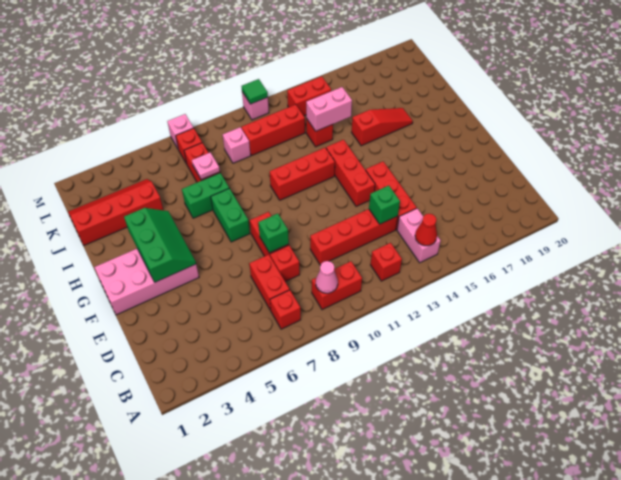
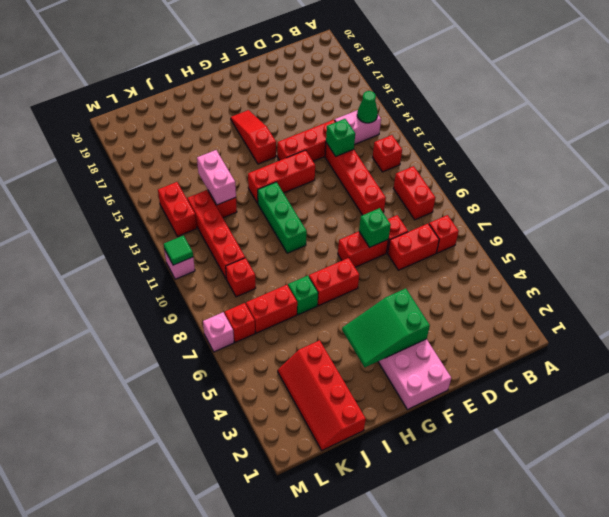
pink 1x1 cone [316,261,338,293] -> none
red 1x1 cone [415,214,437,246] -> green 1x1 cone [357,91,378,123]
green 2x3 slope [124,208,196,282] -> green 2x3 slope turned to [342,288,430,367]
green 1x2 brick [211,188,250,242] -> red 1x2 brick [309,258,359,306]
red 1x3 brick [270,148,335,200] -> green 1x3 brick [258,182,307,253]
green 1x2 brick [182,173,229,218] -> green 1x1 brick [288,276,318,315]
red 1x3 slope [352,108,413,146] -> red 1x3 slope moved to [231,110,276,164]
pink 1x1 plate [192,153,220,180] -> none
pink 1x1 brick [222,127,251,163] -> red 1x1 brick [226,258,256,297]
red 1x3 brick [241,104,305,155] -> red 1x4 brick [187,190,245,279]

